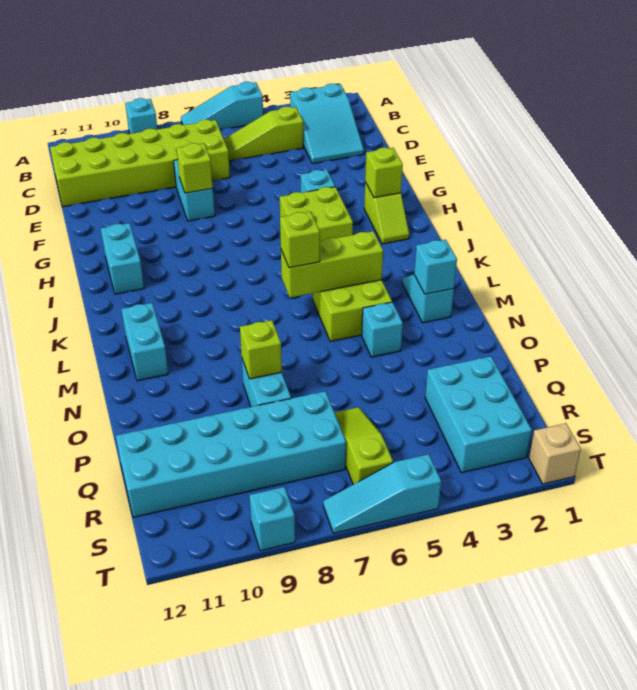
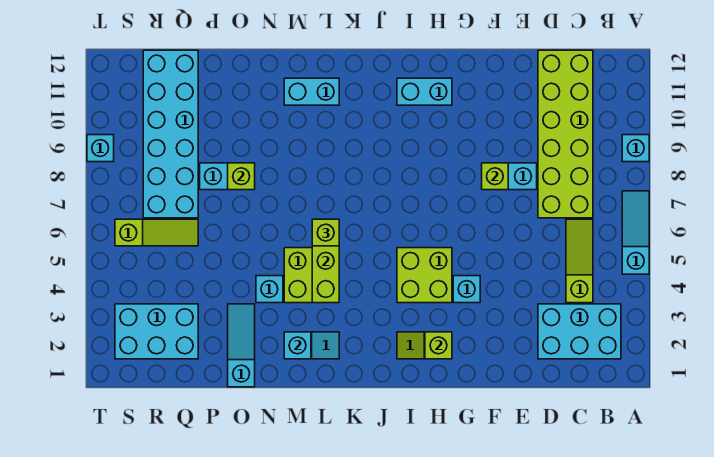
cyan 2x3 slope [290,84,364,164] -> cyan 2x3 brick [538,304,621,359]
tan 1x1 brick [529,423,581,484] -> none
cyan 1x3 slope [323,454,441,533] -> cyan 1x3 slope moved to [228,304,255,387]

